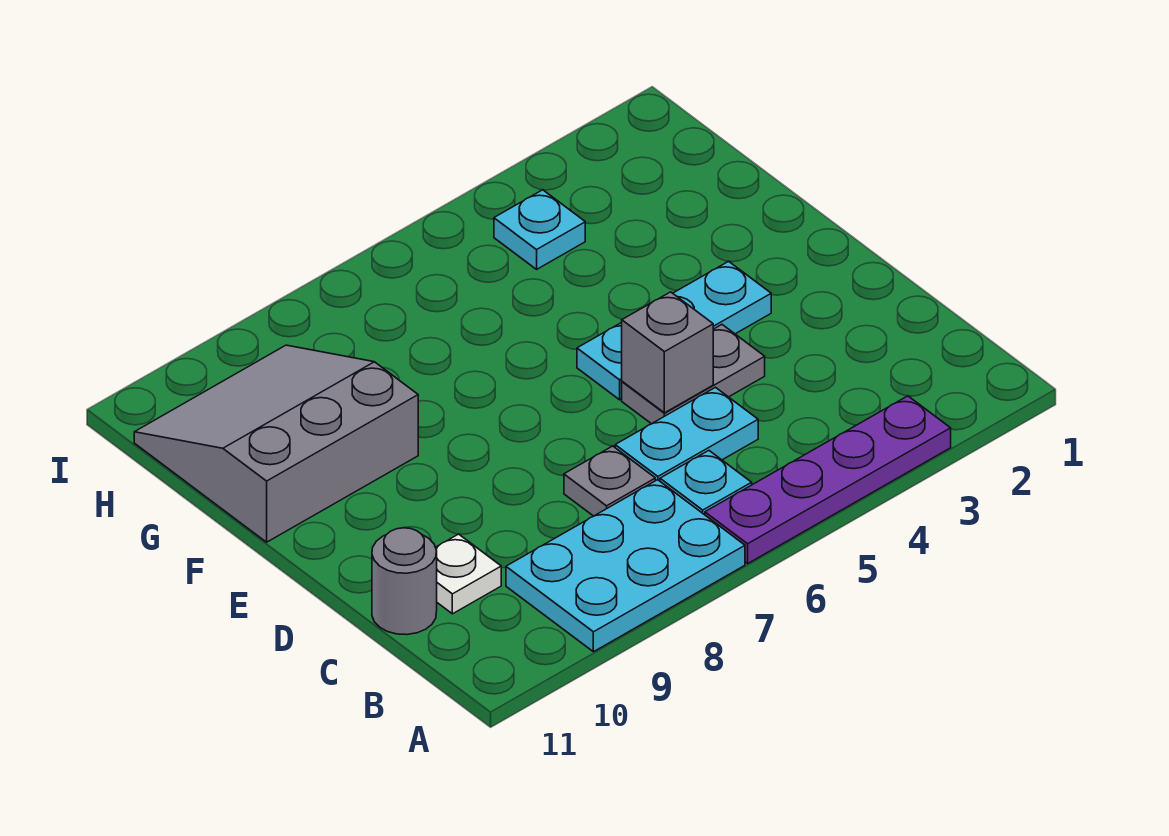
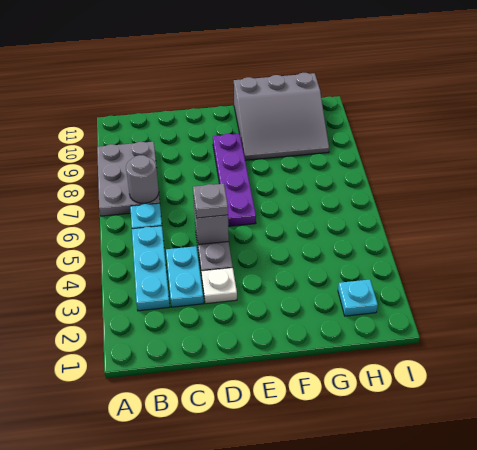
purple 1x4 plate [705,396,951,564] -> purple 1x4 plate moved to [213,134,256,226]
cyan 2x3 plate [506,480,745,652] -> grey 2x3 plate [97,142,160,216]
cyan 1x2 plate [615,387,758,481] -> cyan 1x2 plate moved to [166,246,204,307]
grey 1x1 plate [564,446,655,516] -> grey 1x1 plate moved to [193,184,228,218]
white 1x1 plate [435,534,501,614] -> white 1x1 plate moved to [201,268,237,304]
grey 1x1 round brick [372,528,437,635] -> grey 1x1 round brick moved to [126,155,159,203]
cyan 1x3 plate [577,261,771,400] -> cyan 1x3 plate moved to [132,226,170,311]
grey 3x3 slope [134,345,418,542] -> grey 3x3 slope turned to [234,73,329,160]
cyan 1x1 plate [494,190,585,269] -> cyan 1x1 plate moved to [338,279,378,316]

